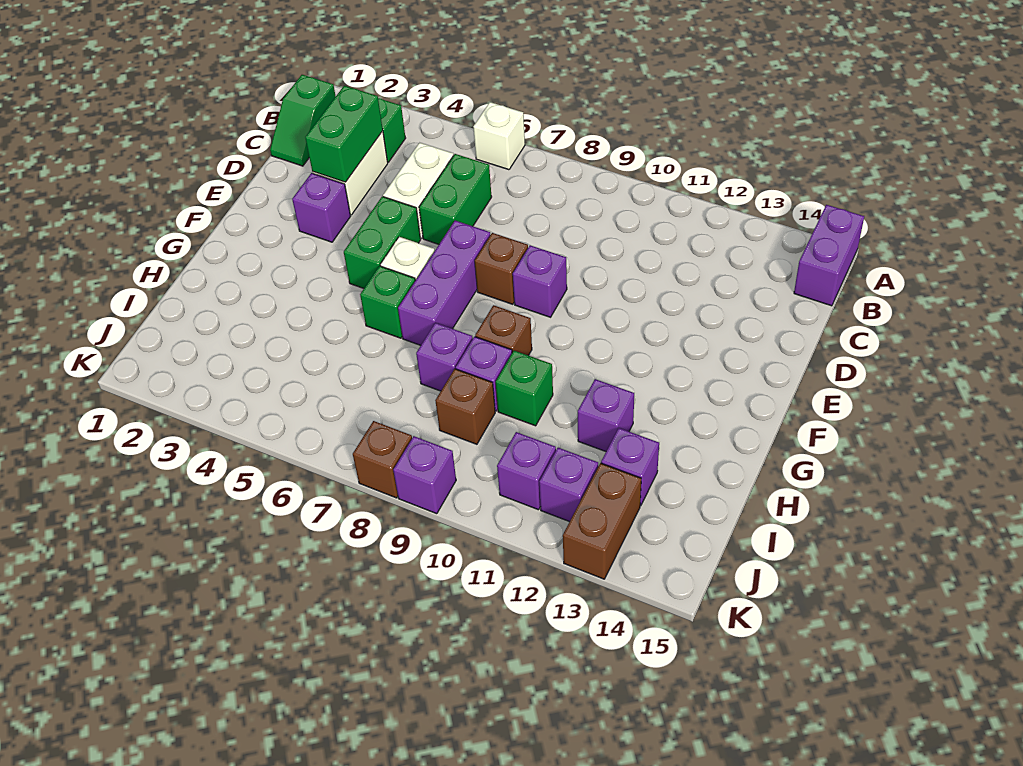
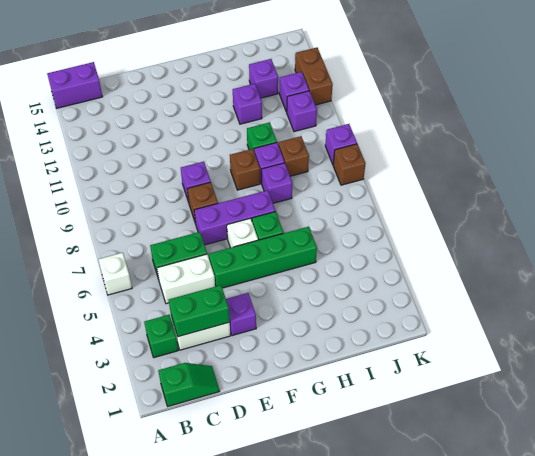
green 1x2 brick [344,196,421,288] -> green 1x4 brick [209,227,317,288]
brown 1x2 brick [563,463,641,579] -> brown 1x2 brick turned to [295,48,333,105]

